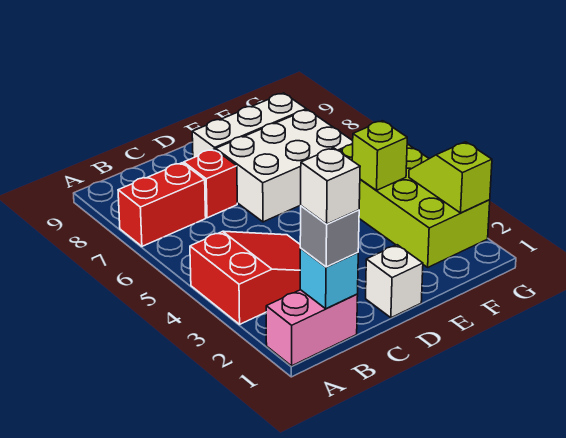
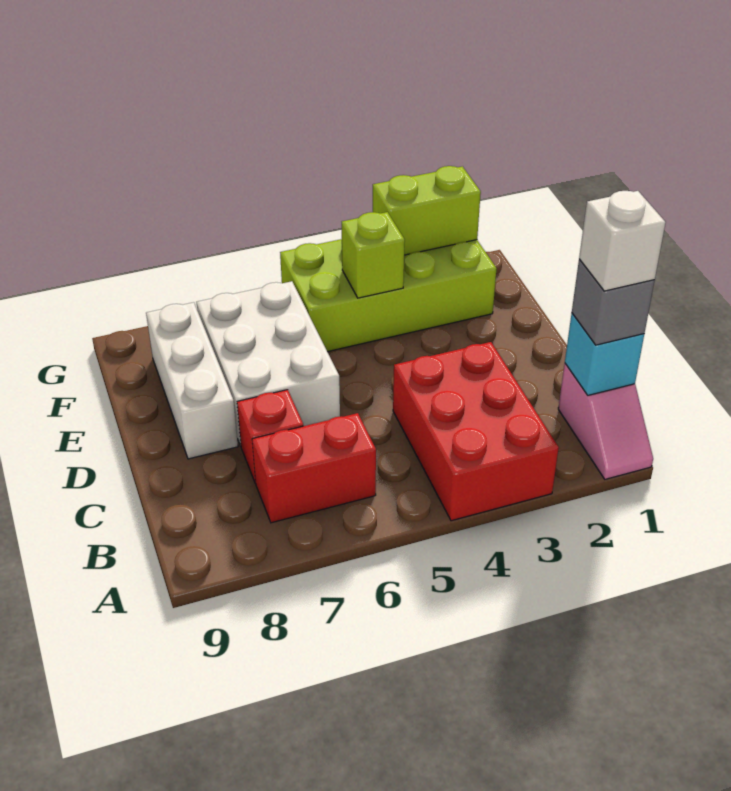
pink 1x2 brick [266,290,358,366] -> pink 1x2 slope [558,364,653,479]
red 2x3 slope [190,231,301,324] -> red 2x3 brick [393,342,559,521]
red 1x2 brick [118,163,206,246] -> red 1x2 brick turned to [252,413,376,523]
white 1x1 brick [366,245,423,318] -> none
lime 1x2 slope [409,142,492,213] -> lime 1x2 brick [373,166,481,255]

